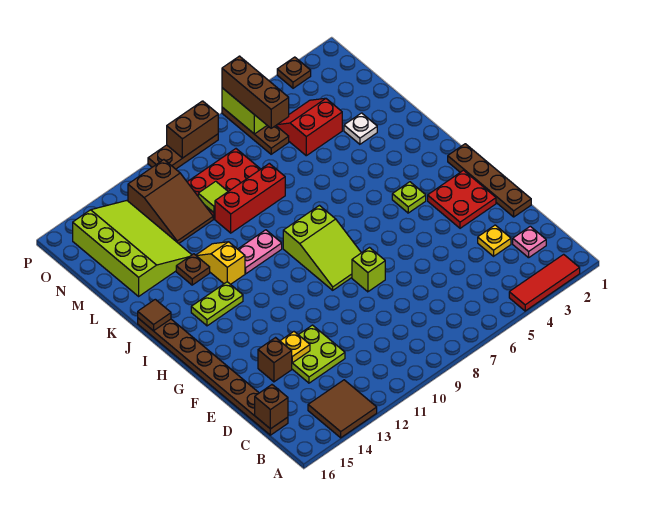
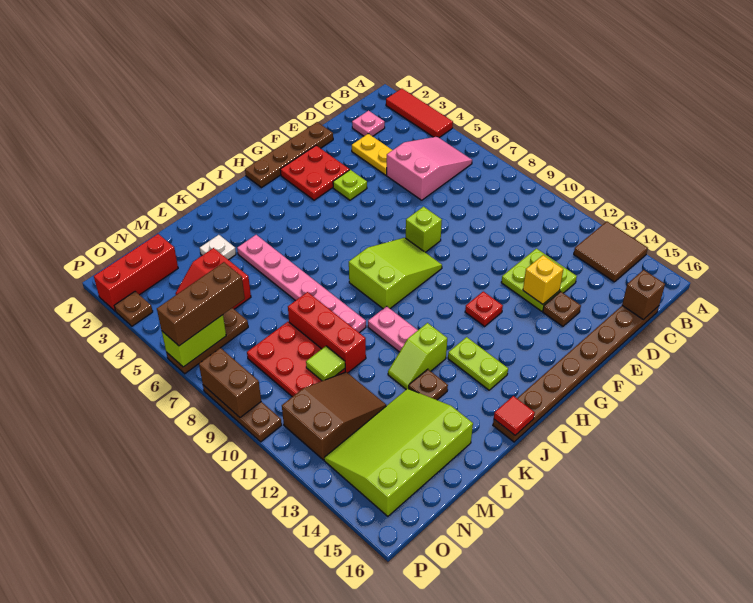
none -> pink 2x3 slope [387,137,472,200]
yellow 1x1 plate [478,225,511,256] -> yellow 1x2 plate [352,134,392,175]
yellow 1x1 plate [280,332,310,363] -> yellow 1x1 brick [523,255,563,305]
brown 1x1 brick [258,338,292,382] -> brown 1x1 plate [543,291,581,326]
none -> red 1x1 plate [465,291,503,326]
lime 1x1 plate [392,182,426,213] -> lime 1x1 plate moved to [333,170,367,200]
yellow 1x2 slope [196,242,245,284] -> lime 1x2 slope [388,323,447,389]
brown 1x1 tile [138,299,171,331] -> red 1x1 tile [494,396,535,435]
none -> pink 1x6 plate [237,235,366,333]
none -> red 1x3 brick [94,234,178,311]

